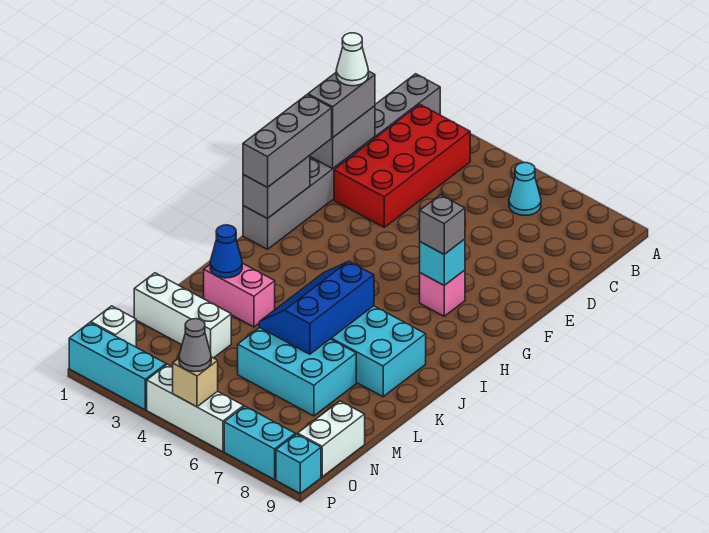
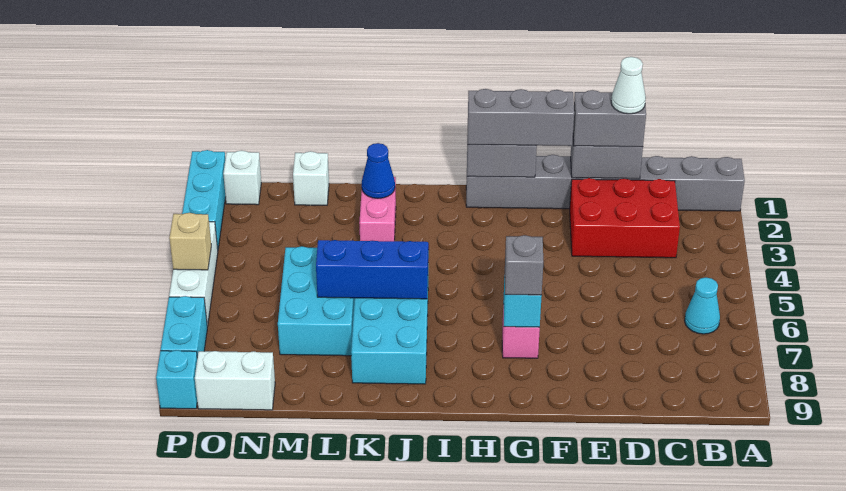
red 2x4 brick [334,104,470,227] -> red 2x3 brick [570,178,680,258]
white 1x3 brick [134,273,231,358] -> white 1x1 brick [293,151,329,205]
grey 1x1 cone [179,319,211,372] -> none

